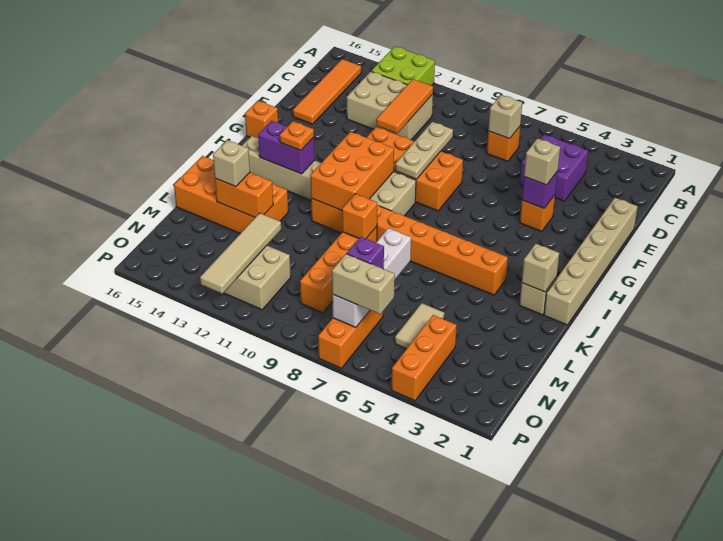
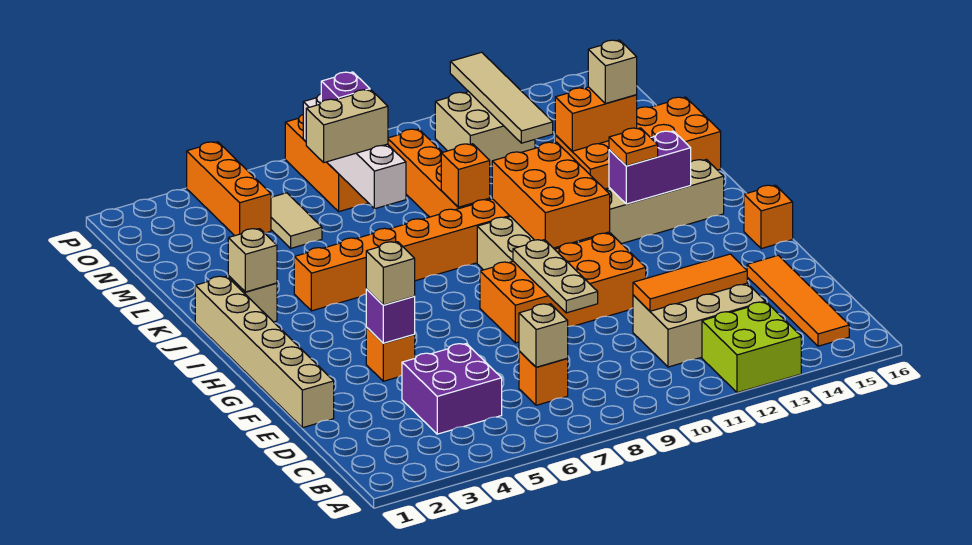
orange 1x3 tile [377,79,433,133] -> orange 1x3 tile turned to [633,254,747,311]
tan 1x2 brick [332,254,395,314] -> tan 1x2 brick moved to [306,90,388,162]

